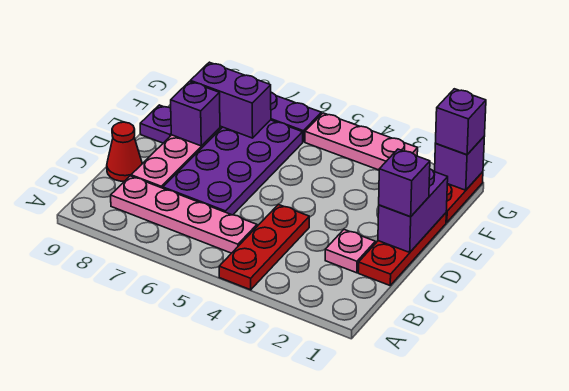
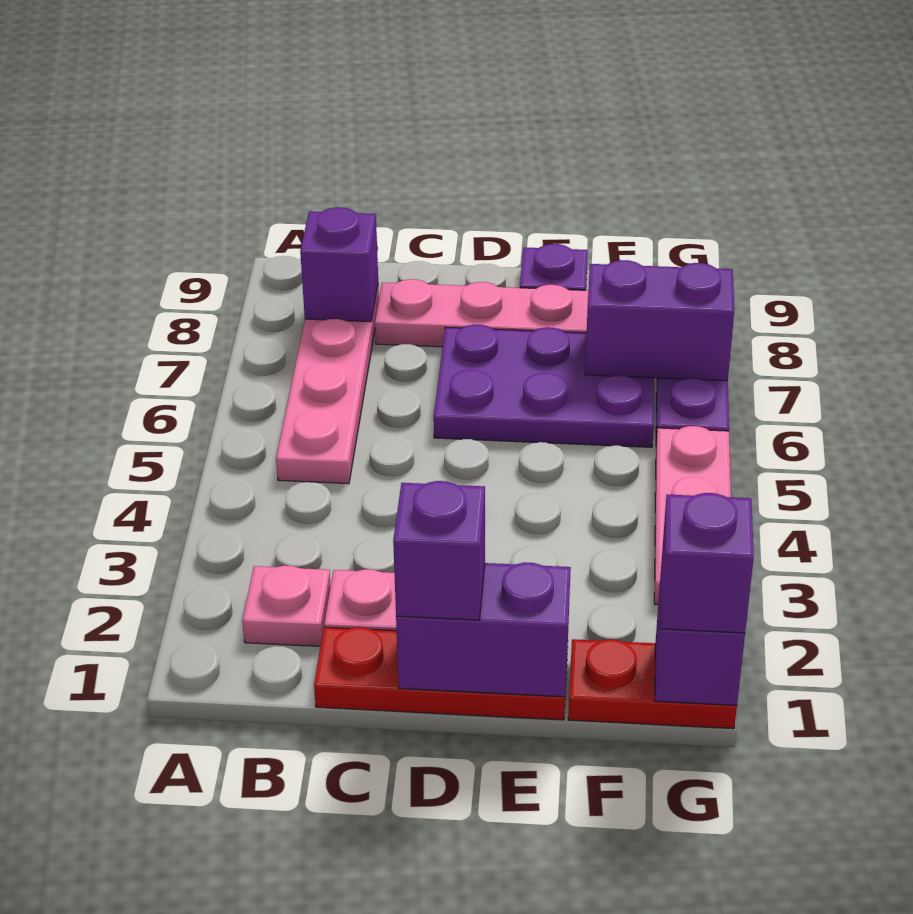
red 1x3 plate [219,204,309,290] -> none
none -> pink 1x1 plate [242,565,331,646]
purple 2x4 plate [163,120,303,215] -> purple 2x3 plate [434,325,654,447]
red 1x1 cone [107,122,142,181] -> none
purple 1x1 brick [171,81,220,146] -> purple 1x1 brick moved to [300,207,378,322]
purple 1x2 brick [190,62,271,138] -> purple 1x2 brick turned to [585,260,734,381]

